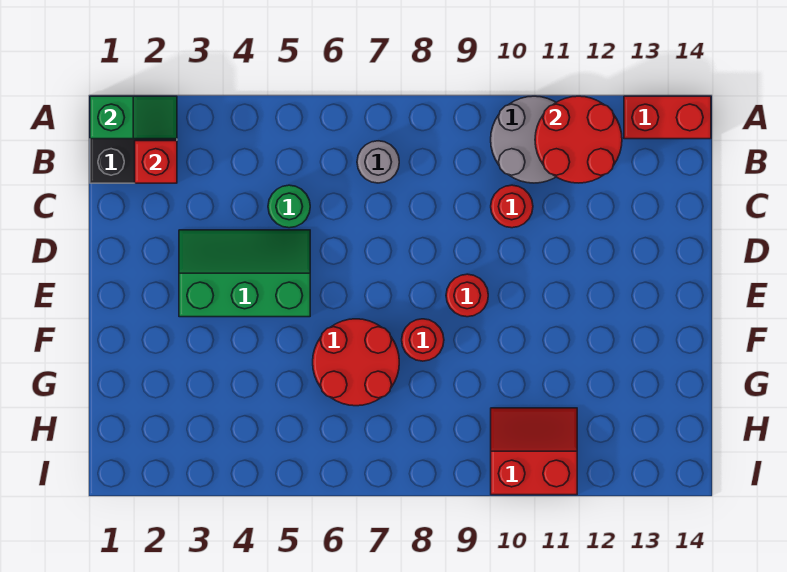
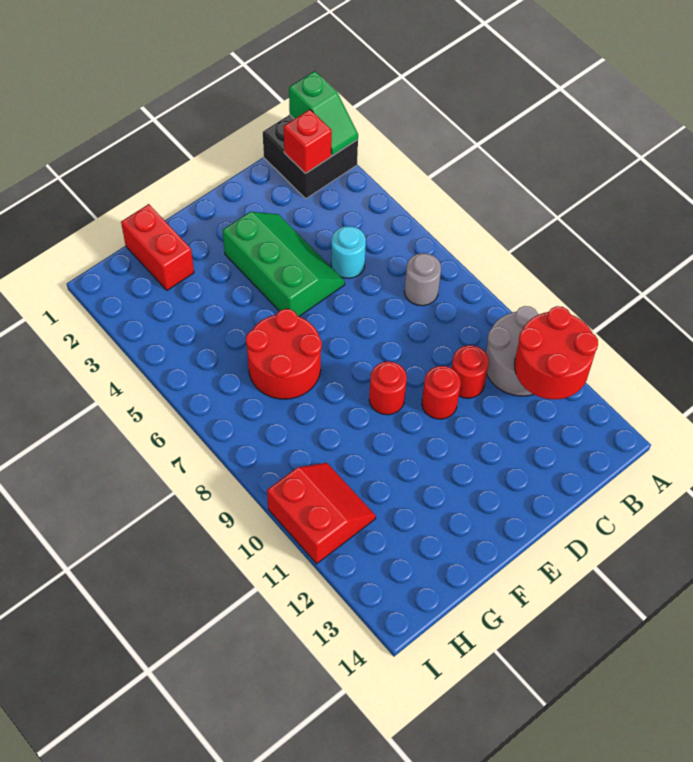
red 1x2 brick [624,96,711,139] -> red 1x2 brick moved to [121,204,194,290]
green 1x1 round brick [268,185,310,228] -> cyan 1x1 round brick [331,226,366,278]
red 1x1 round brick [402,319,444,361] -> red 1x1 round brick moved to [422,366,461,419]

